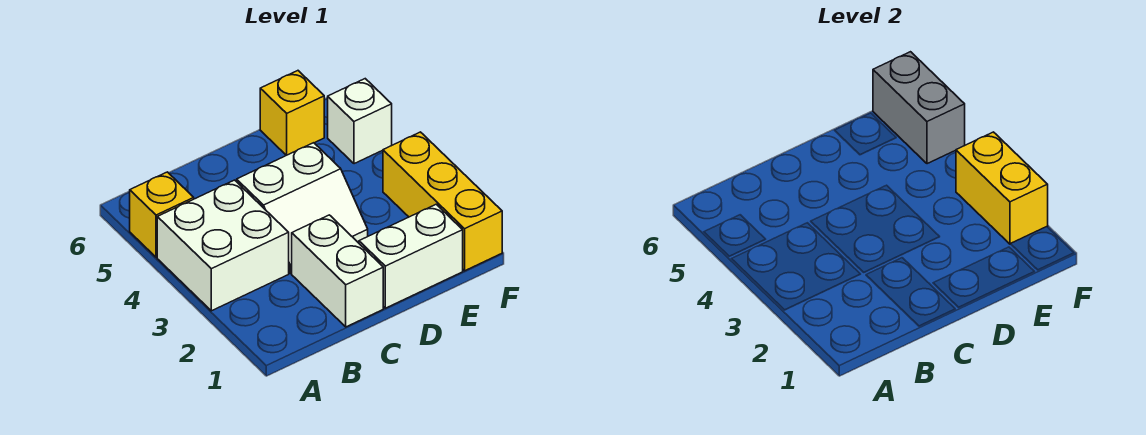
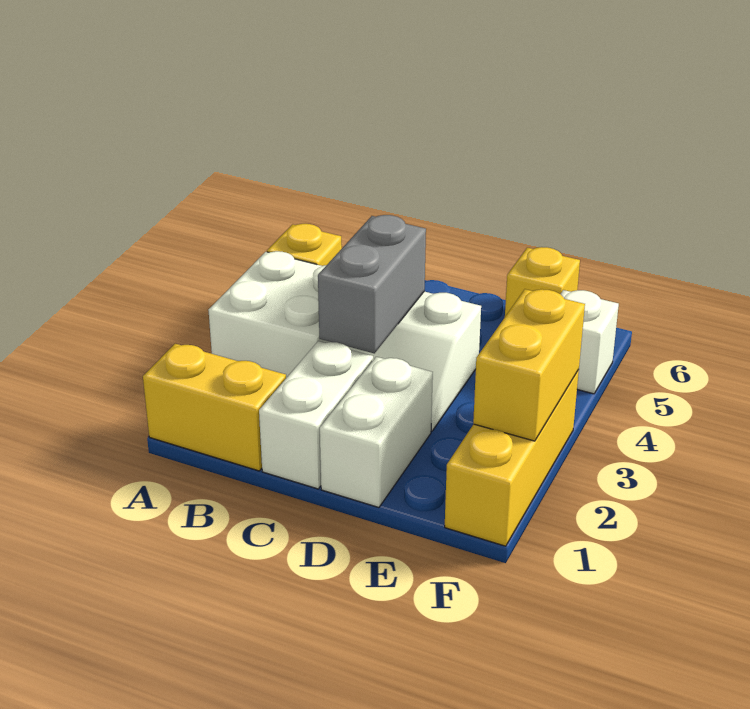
none -> yellow 1x2 brick [143,344,286,471]
white 1x2 brick [359,204,463,308] -> white 1x2 brick turned to [320,357,433,507]
grey 1x2 brick [873,52,965,164] -> grey 1x2 brick moved to [318,215,426,353]

